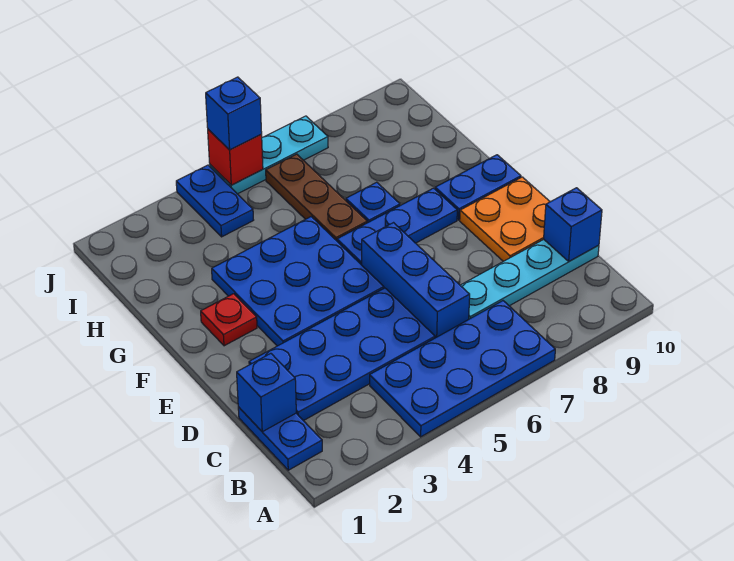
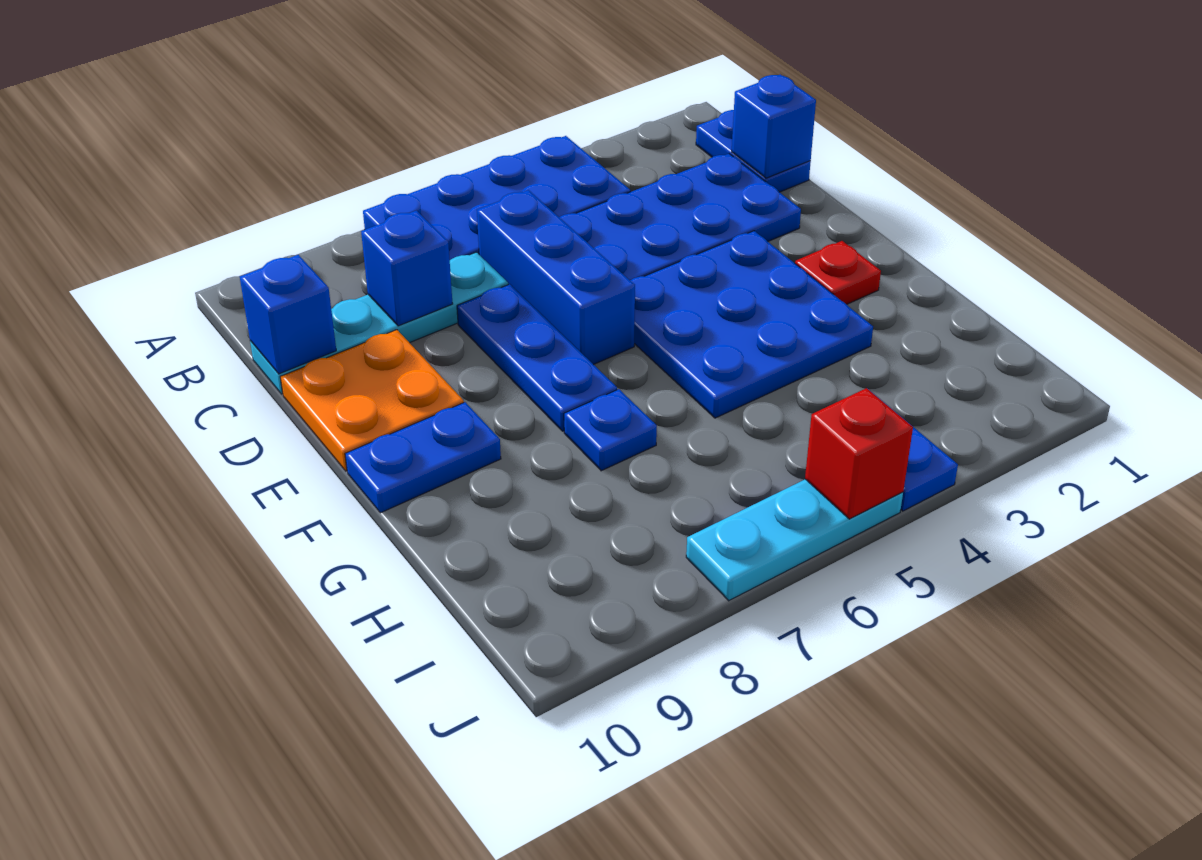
blue 1x3 plate [337,188,457,265] -> blue 1x3 plate turned to [457,284,617,431]
brown 1x3 plate [266,154,367,241] -> none
blue 1x1 brick [206,77,262,150] -> blue 1x1 brick moved to [361,210,453,326]

